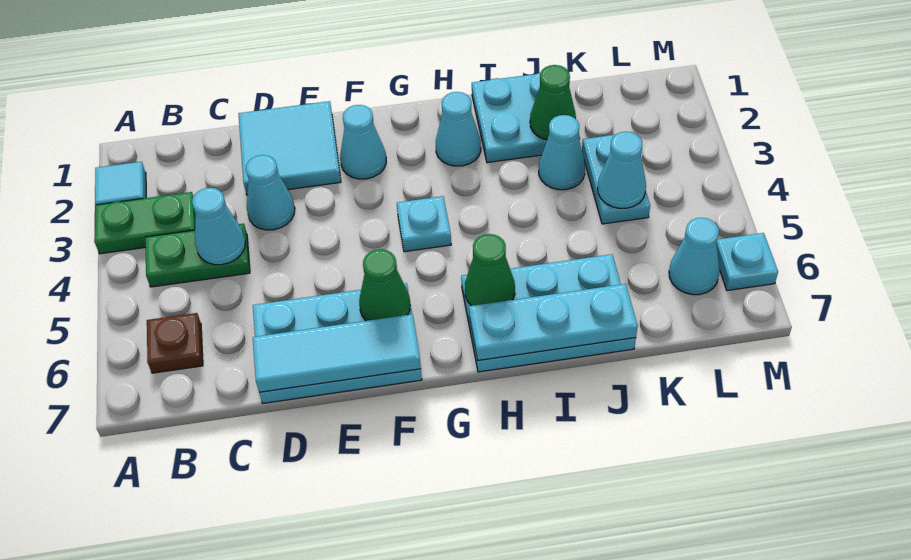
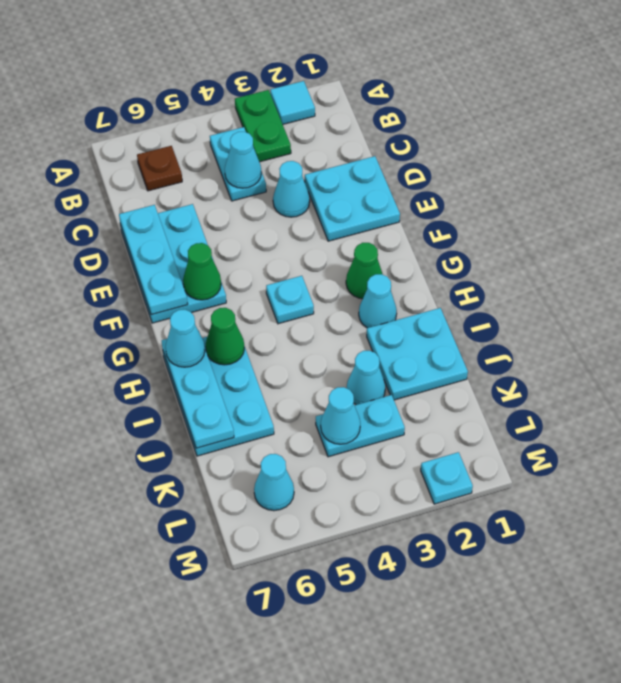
green 1x2 plate [145,224,250,287] -> cyan 1x2 plate [210,127,266,201]
cyan 2x2 tile [239,101,341,195] -> cyan 2x2 plate [305,156,400,241]
cyan 1x3 tile [253,314,421,393] -> cyan 1x3 plate [119,205,188,315]
cyan 1x1 cone [340,105,386,179] -> cyan 1x1 cone moved to [166,310,205,367]
green 1x1 cone [530,65,576,140] -> green 1x1 cone moved to [346,243,382,299]
cyan 1x1 plate [716,233,778,291] -> cyan 1x1 plate moved to [421,452,473,504]

